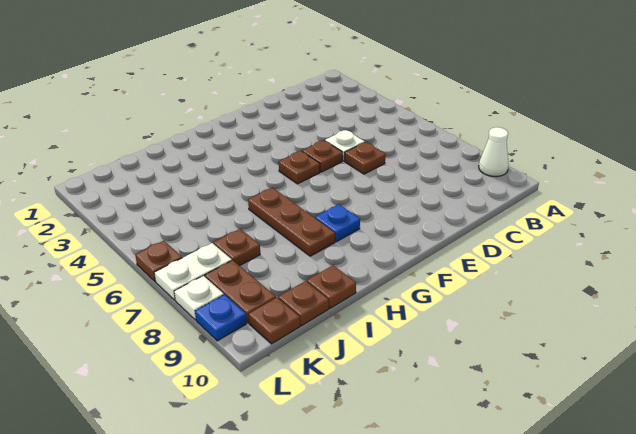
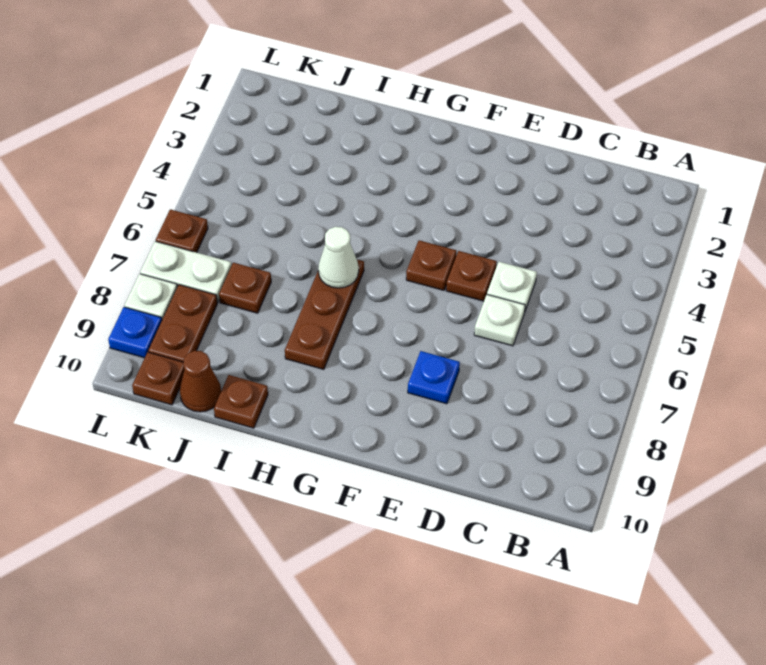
white 1x1 cone [479,127,509,177] -> white 1x1 cone moved to [318,227,359,288]
brown 1x1 plate [345,142,386,174] -> white 1x1 plate [474,295,525,346]
blue 1x1 plate [315,204,360,242] -> blue 1x1 plate moved to [408,351,460,404]
brown 1x1 plate [278,281,329,326] -> brown 1x1 cone [180,351,221,412]

